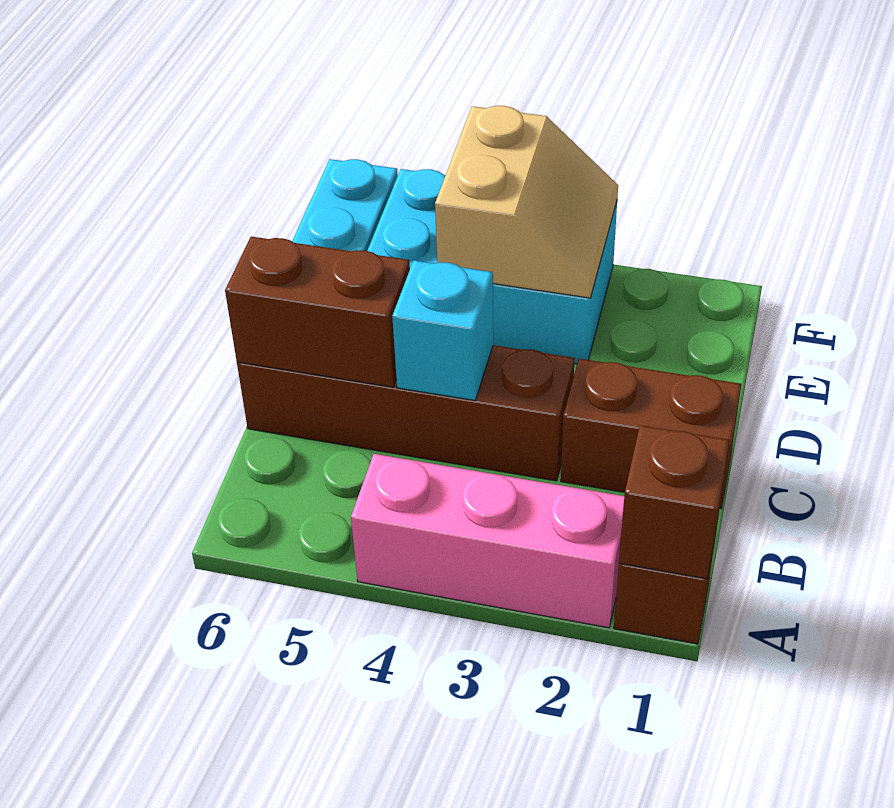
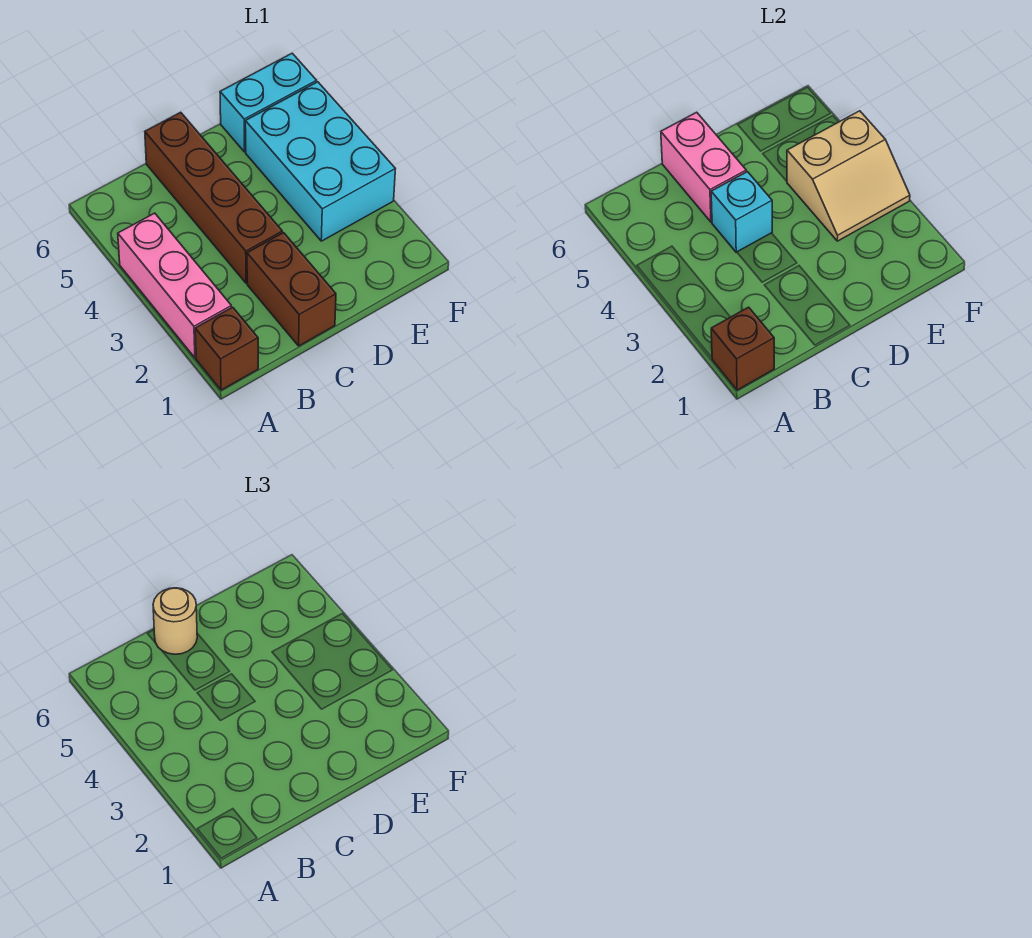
brown 1x2 brick [225,237,410,387] -> pink 1x2 brick [661,112,746,222]
none -> tan 1x1 round brick [153,588,197,654]

